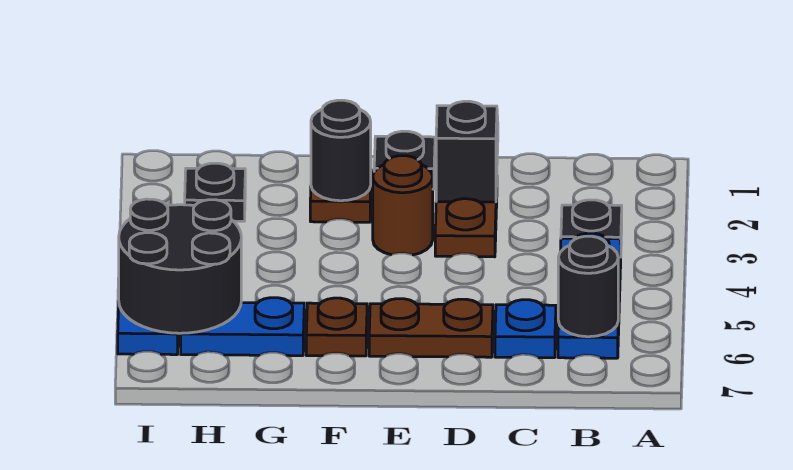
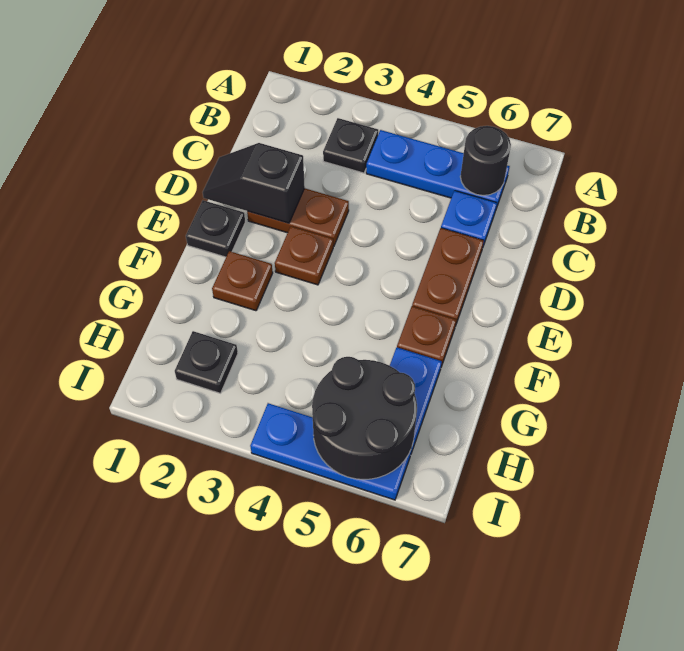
brown 1x1 round brick [373,156,433,255] -> brown 1x1 plate [275,226,333,285]
black 1x1 round brick [311,100,371,201] -> none

